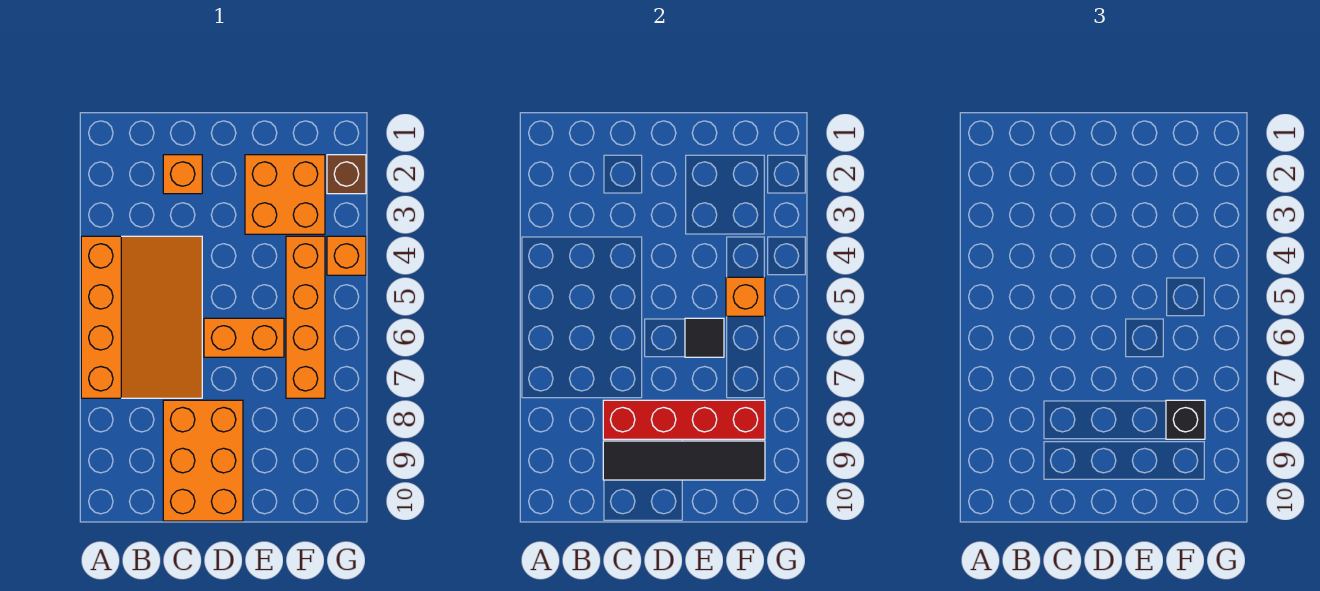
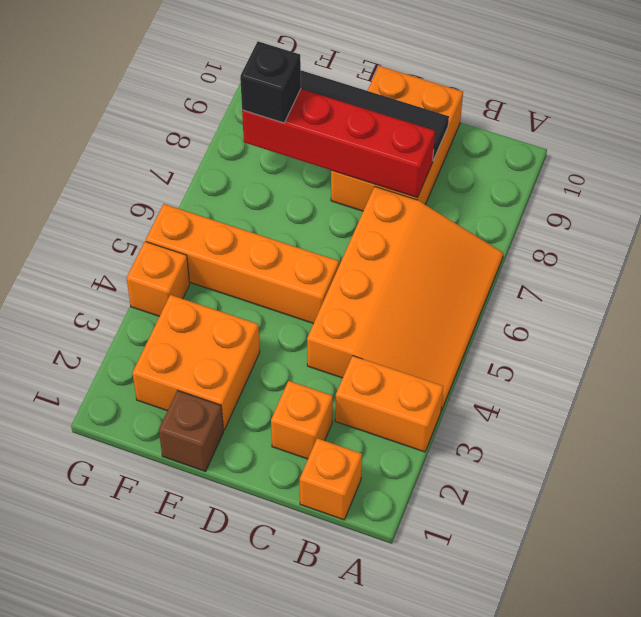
orange 3x4 slope [81,236,202,398] -> orange 3x4 slope turned to [307,187,503,411]
orange 1x2 brick [204,318,284,357] -> orange 1x2 brick moved to [335,356,443,452]
black 1x1 tile [685,318,724,357] -> none
orange 1x4 brick [286,236,325,398] -> orange 1x4 brick turned to [146,204,339,324]
orange 1x1 brick [726,277,765,316] -> orange 1x1 brick moved to [300,438,362,520]
brown 1x1 brick [327,155,366,194] -> brown 1x1 brick moved to [159,390,223,471]

